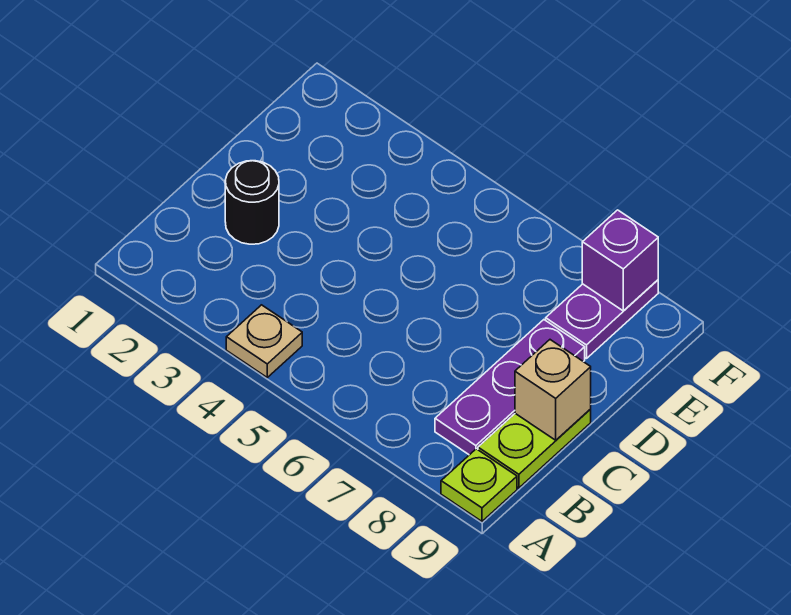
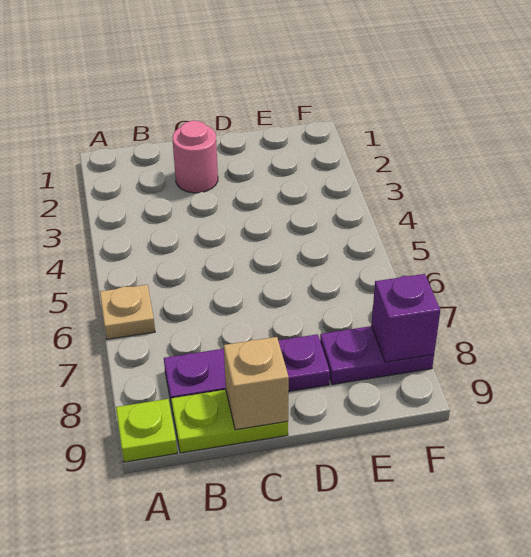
tan 1x1 plate [226,305,302,377] -> tan 1x1 plate moved to [100,285,155,339]
black 1x1 round brick [225,161,279,244] -> pink 1x1 round brick [173,121,218,193]

